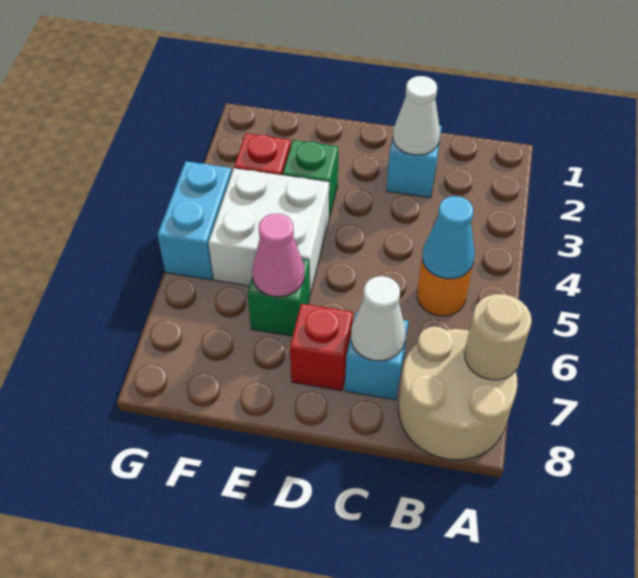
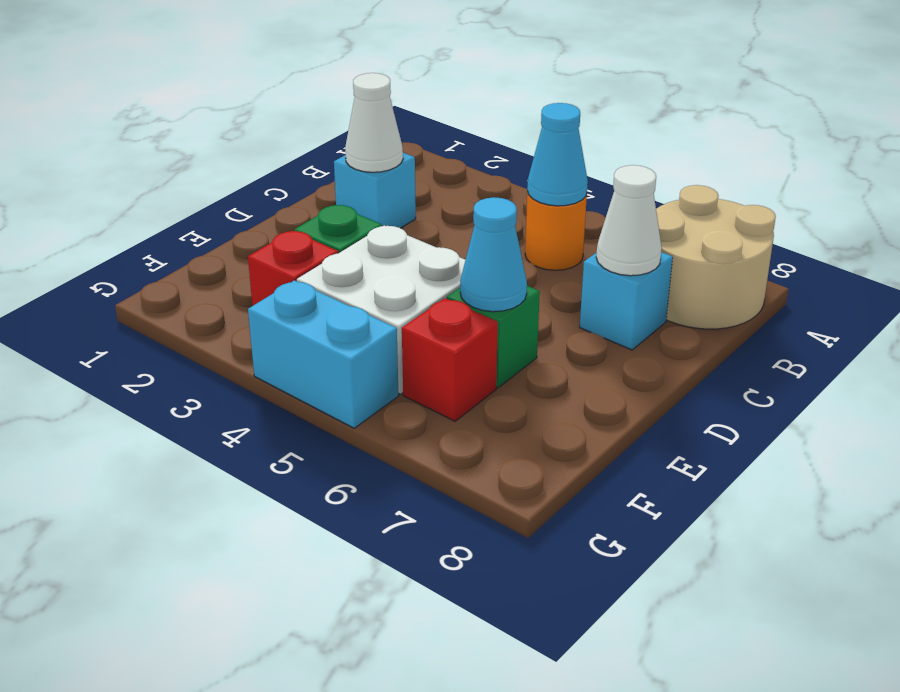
tan 1x1 round brick [465,294,532,380] -> none
red 1x1 brick [290,304,353,391] -> red 1x1 brick moved to [402,298,498,421]
pink 1x1 cone [252,214,304,297] -> cyan 1x1 cone [460,197,527,312]

